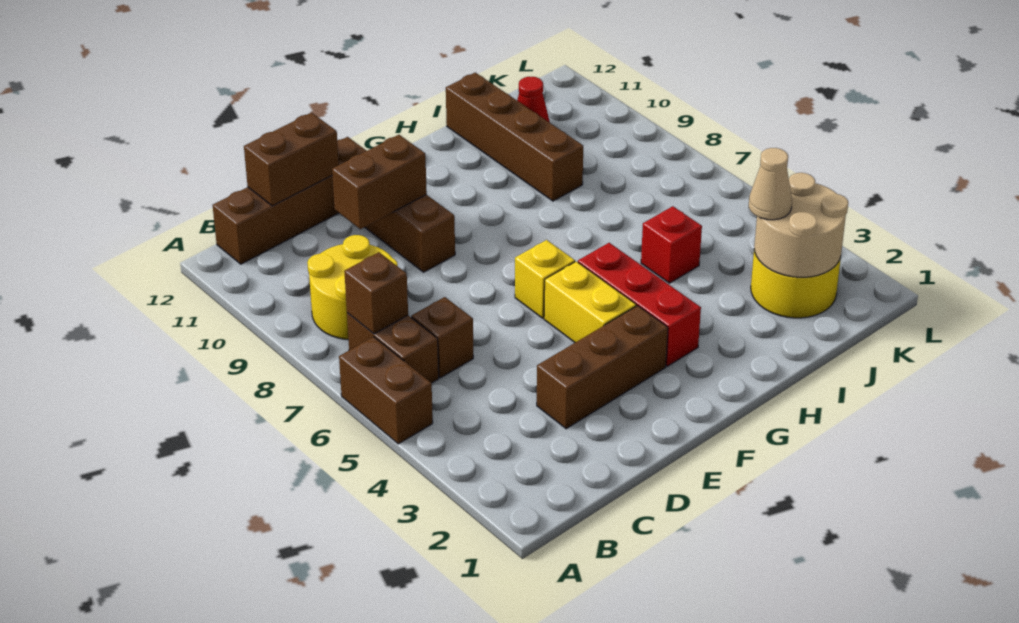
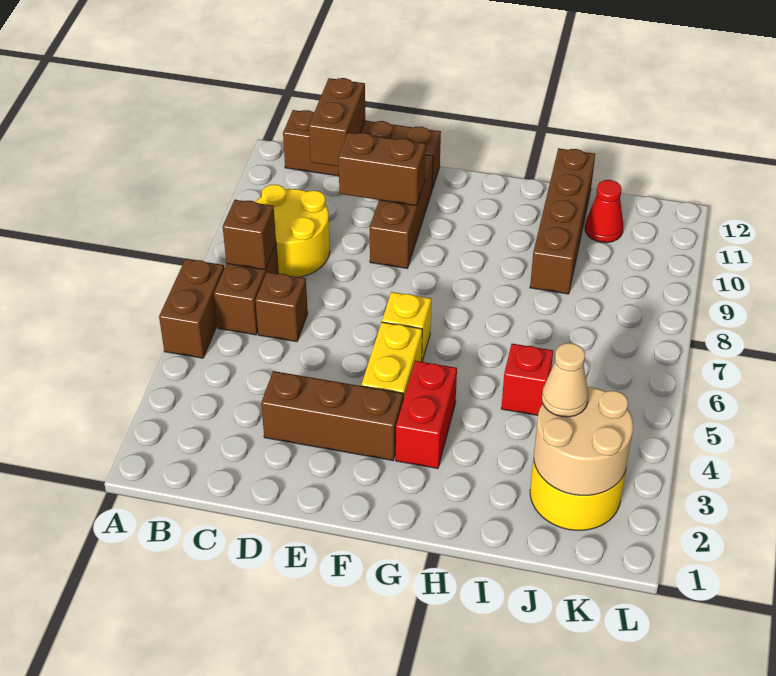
brown 1x2 brick [244,113,339,206] -> brown 1x2 brick turned to [309,78,365,167]
red 1x3 brick [578,243,701,366] -> red 1x2 brick [396,361,457,469]

